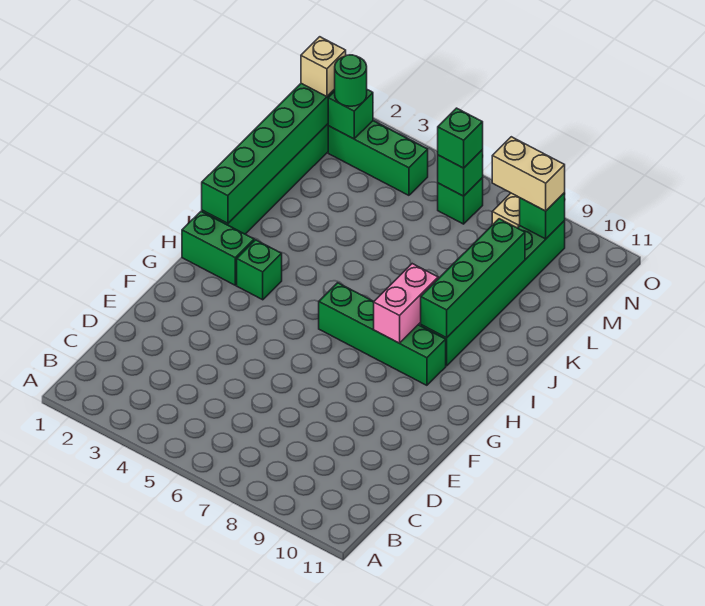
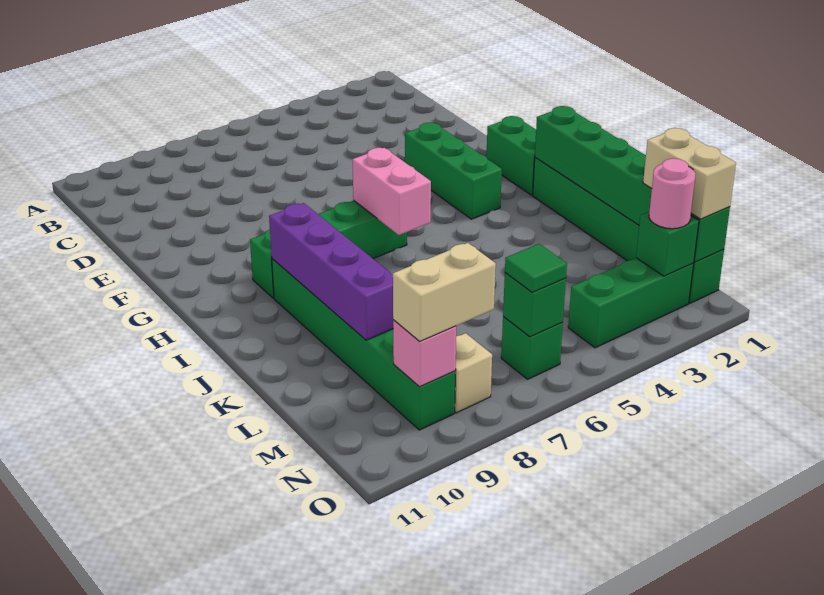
green 1x2 brick [182,211,254,285] -> green 1x2 brick turned to [486,116,536,195]
green 1x1 brick [237,240,282,300] -> green 1x3 brick [405,123,502,219]
pink 1x2 brick [374,264,438,343] -> pink 1x2 brick moved to [352,148,431,235]
green 1x4 brick [421,219,525,338] -> purple 1x4 brick [269,203,393,340]
tan 1x1 brick [301,37,346,97] -> tan 1x2 brick [643,128,736,219]
green 1x1 round brick [335,55,367,106] -> pink 1x1 round brick [649,159,696,229]
green 1x1 brick [438,108,483,168] -> green 1x1 tile [505,244,567,293]
green 1x1 brick [520,193,565,239] -> pink 1x1 brick [393,320,456,387]

